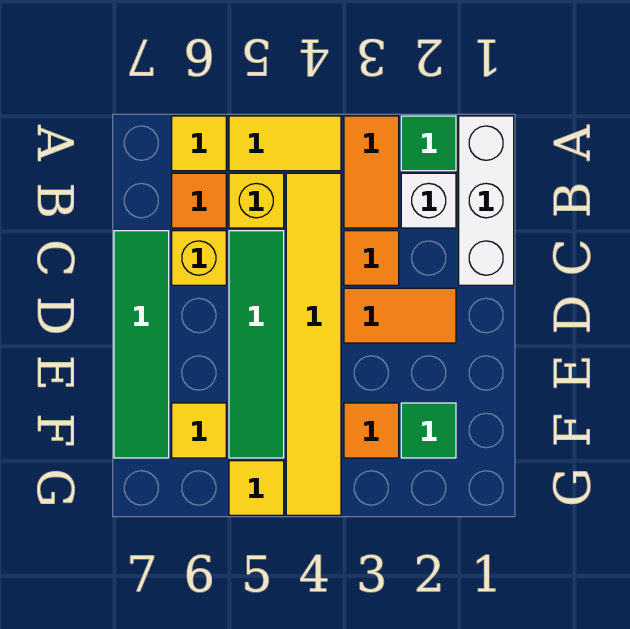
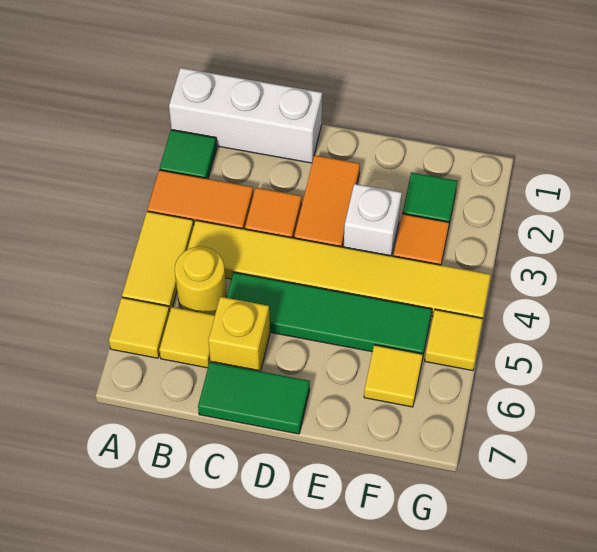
white 1x1 brick [401,173,456,228] -> white 1x1 brick moved to [344,184,402,256]
yellow 1x1 brick [229,173,284,228] -> yellow 1x1 round brick [175,247,226,315]
orange 1x1 tile [172,173,226,228] -> yellow 1x1 tile [159,307,215,368]
green 1x4 tile [114,231,169,458] -> green 1x2 tile [198,362,310,434]

